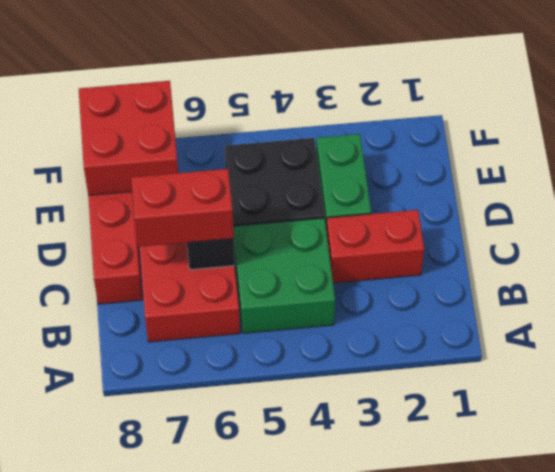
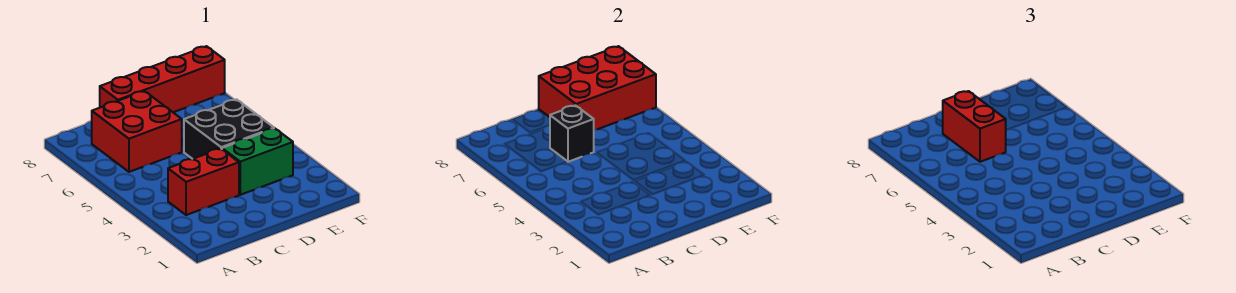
green 2x2 brick [233,218,335,333] -> none
red 1x2 brick [326,210,424,283] -> red 1x2 brick turned to [168,149,239,215]
red 2x2 brick [79,81,178,196] -> red 2x3 brick [539,46,656,130]

